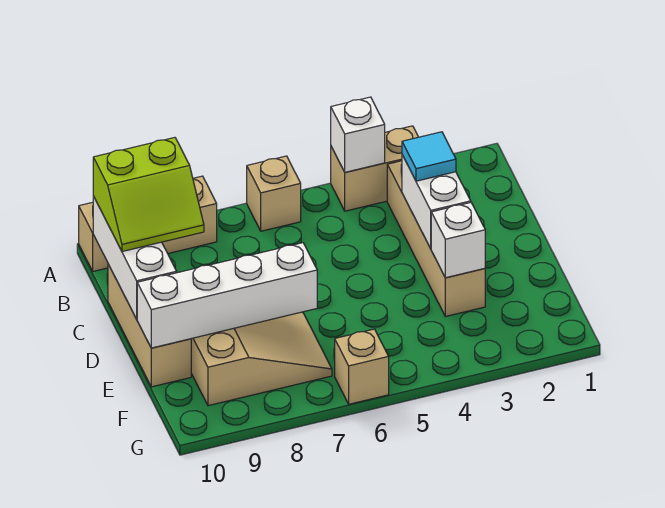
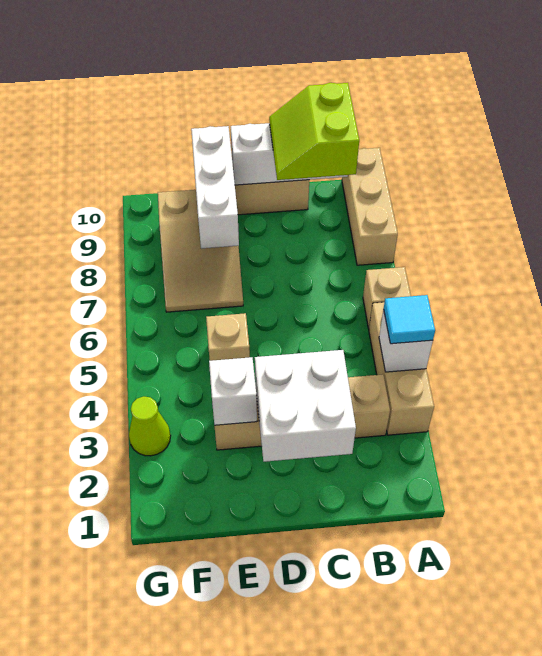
tan 1x2 brick [331,126,418,211] -> tan 1x3 brick [369,302,434,435]
white 1x2 brick [402,155,471,249] -> white 2x2 brick [255,350,356,462]
cyan 1x1 tile [402,132,456,181] -> cyan 1x1 tile moved to [384,295,435,344]
white 1x4 brick [137,243,317,348] -> white 1x3 brick [191,126,239,249]
none -> lime 1x1 cone [129,397,171,456]
tan 1x1 brick [335,329,389,404] -> tan 1x1 brick moved to [206,313,250,361]

